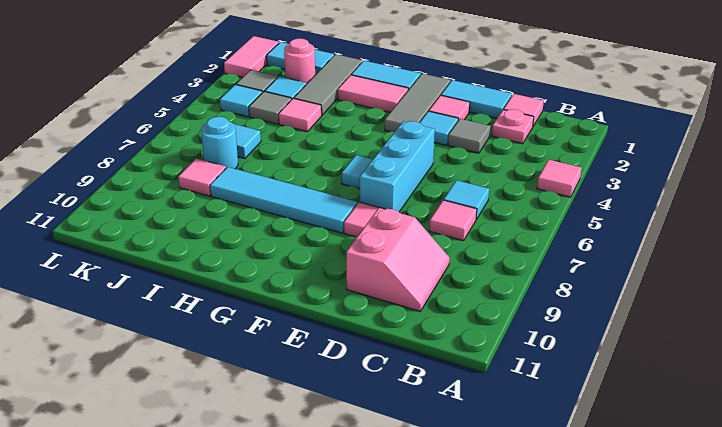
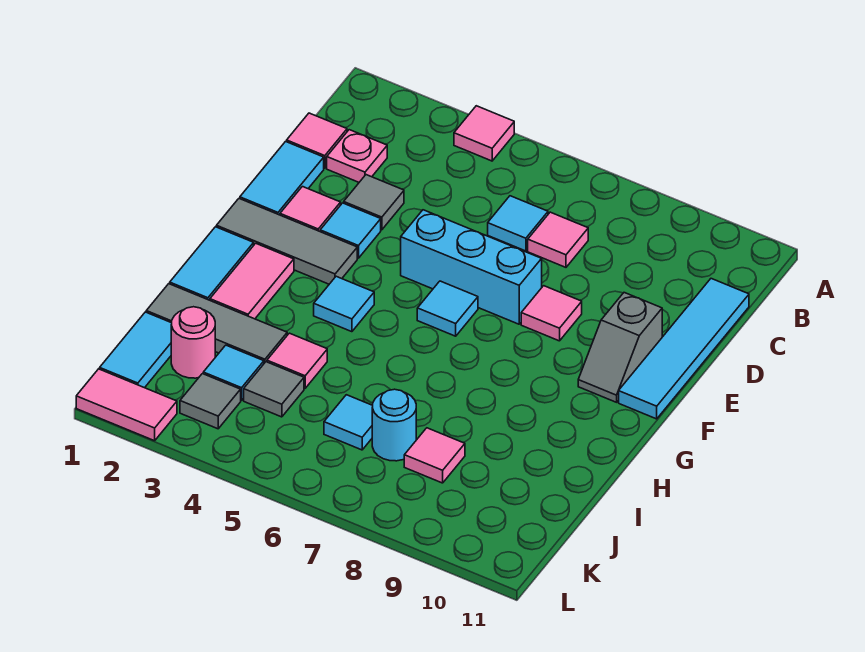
pink 2x2 slope [346,208,450,311] -> none
none -> grey 1x2 slope [578,293,662,402]
cyan 1x4 tile [210,167,357,233] -> cyan 1x4 tile moved to [619,279,749,419]
cyan 1x1 tile [220,85,263,117] -> cyan 1x1 tile moved to [314,276,374,332]

